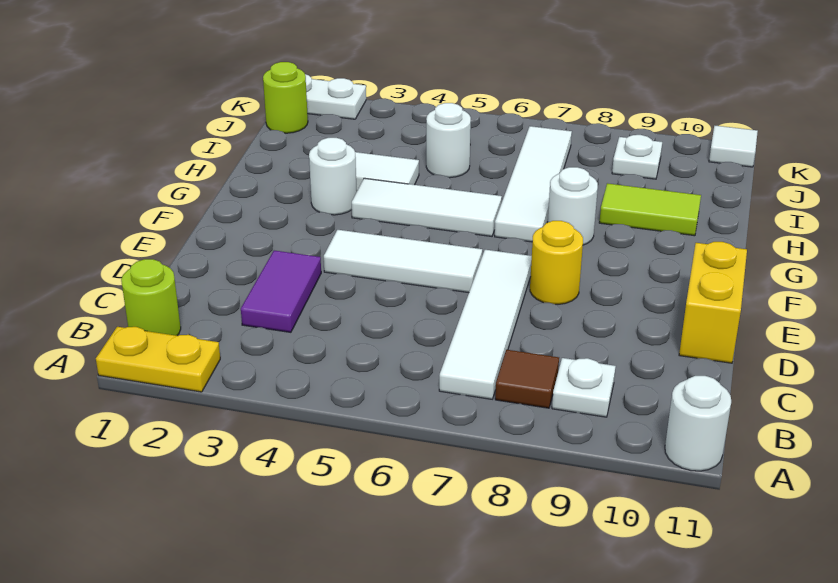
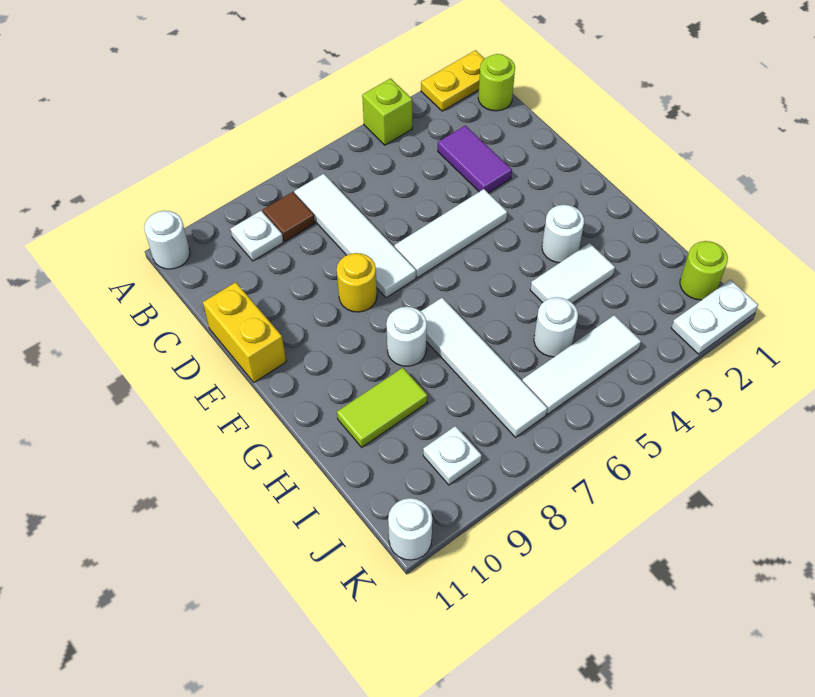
none -> lime 1x1 brick [362,78,412,145]
white 1x3 tile [352,178,502,236] -> white 1x3 tile moved to [522,315,641,414]
white 1x1 tile [709,126,758,167] -> white 1x1 round brick [388,498,432,560]

